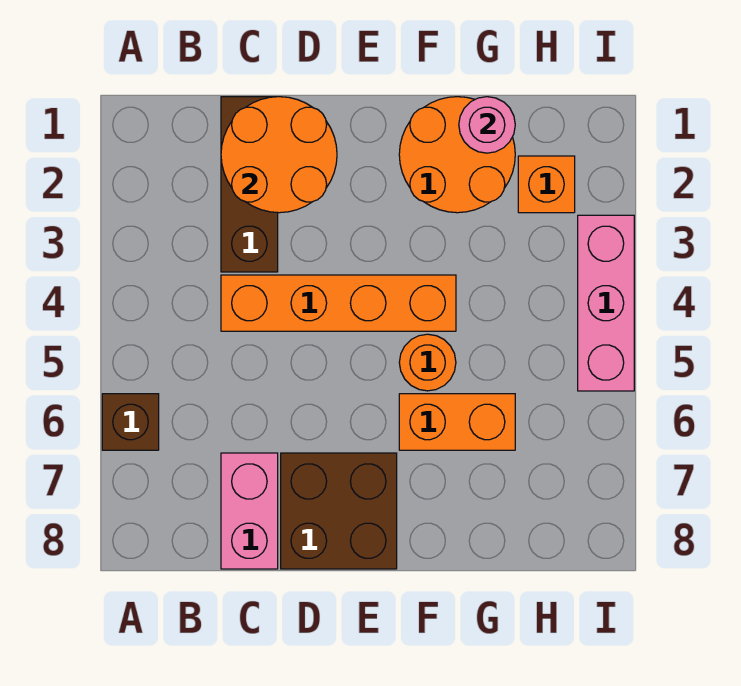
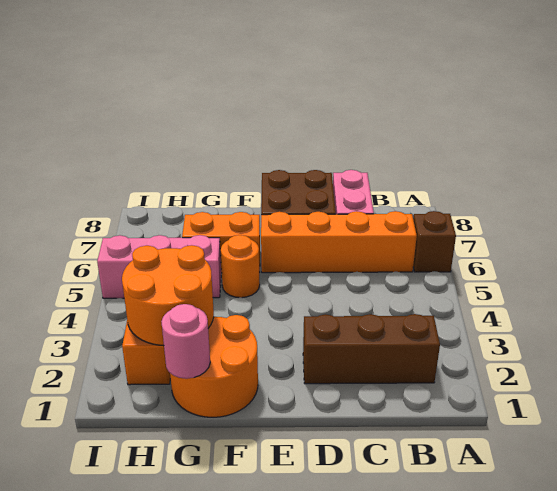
brown 1x3 brick [221,97,278,272] -> brown 1x3 brick turned to [303,314,440,384]
orange 2x2 round brick [221,97,337,213] -> orange 2x2 round brick moved to [122,245,214,346]
orange 1x4 brick [221,275,456,331] -> orange 1x4 brick moved to [261,211,417,273]
pink 1x3 brick [578,215,634,391] -> pink 1x3 brick turned to [97,235,221,298]

